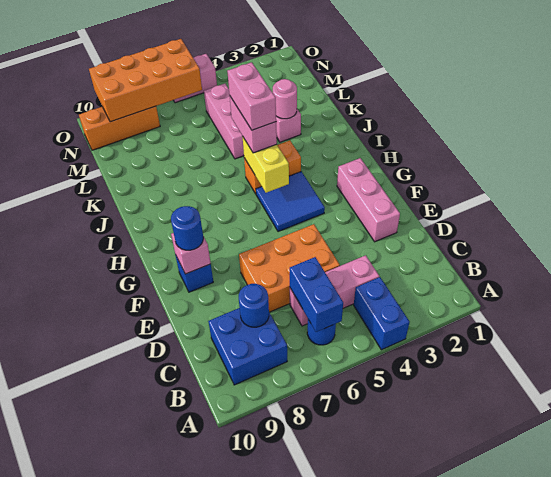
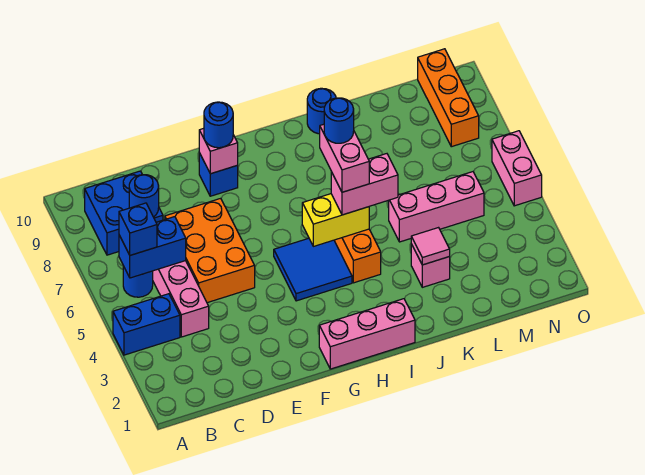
none -> blue 1x1 brick [119,203,157,255]
pink 1x3 brick [337,158,400,242] -> pink 1x3 brick moved to [319,299,415,369]
pink 1x2 brick [227,62,276,130] -> pink 1x2 brick turned to [320,124,369,192]
none -> blue 1x1 round brick [324,98,354,143]
none -> blue 1x1 round brick [307,88,336,134]
pink 1x1 round brick [273,79,297,119] -> pink 1x1 tile [411,228,450,265]
orange 2x4 brick [89,39,202,122] -> none

